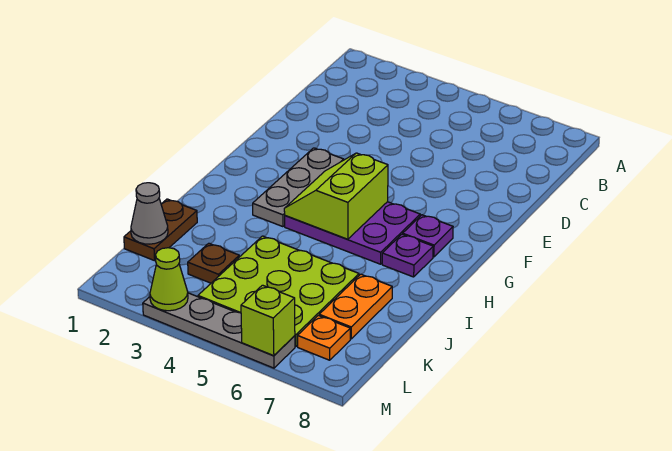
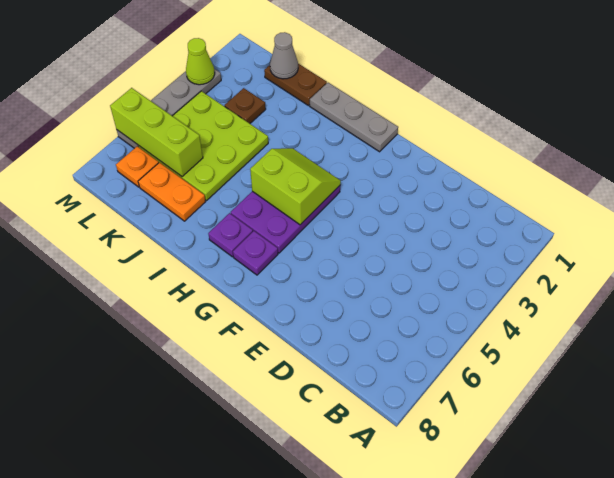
grey 1x3 plate [253,148,344,227] -> grey 1x3 plate moved to [310,83,398,152]
lime 1x1 brick [241,285,295,356] -> lime 1x3 brick [110,88,203,177]

